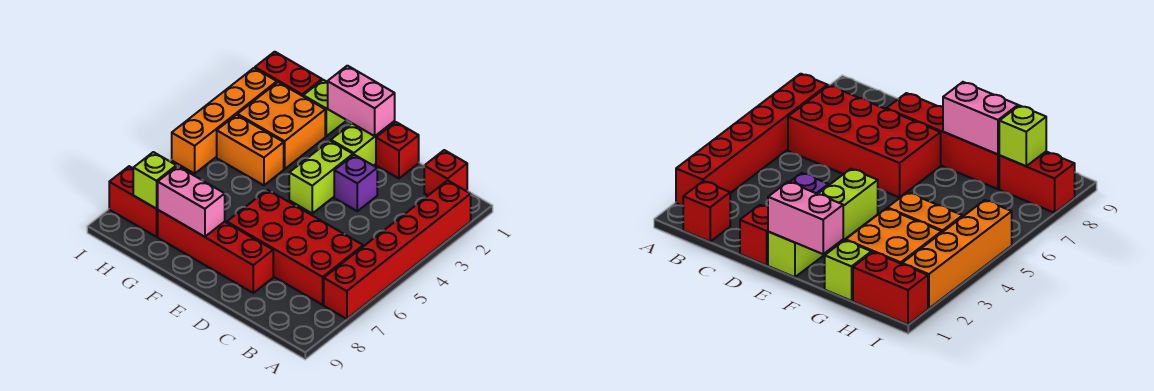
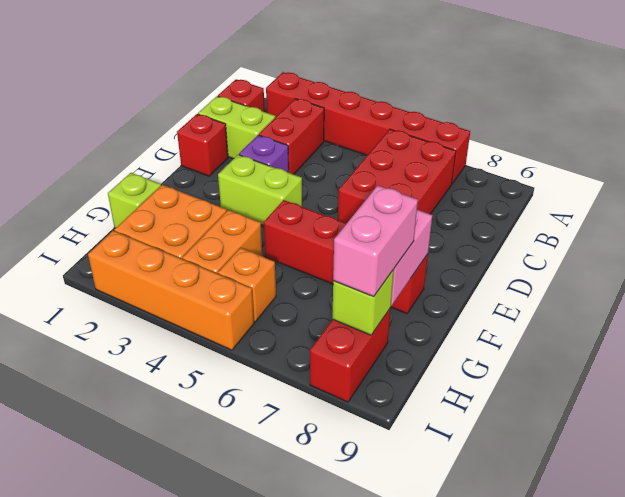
red 2x4 brick [227,190,363,305] -> red 2x3 brick [338,129,456,223]
red 1x4 brick [158,210,273,293] -> red 1x4 brick turned to [264,200,428,314]
lime 1x2 brick [331,121,395,166] -> lime 1x2 brick moved to [198,96,275,159]
pink 1x2 brick [328,66,395,136] -> pink 1x2 brick moved to [333,186,418,297]
red 1x2 brick [255,52,322,96] -> red 1x2 brick moved to [259,99,324,174]
none -> orange 1x1 brick [218,248,276,322]

